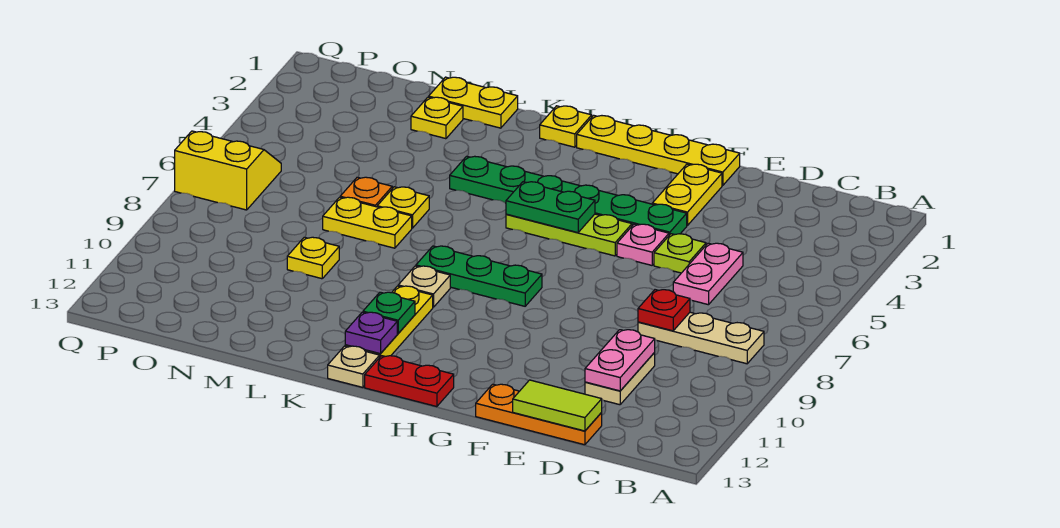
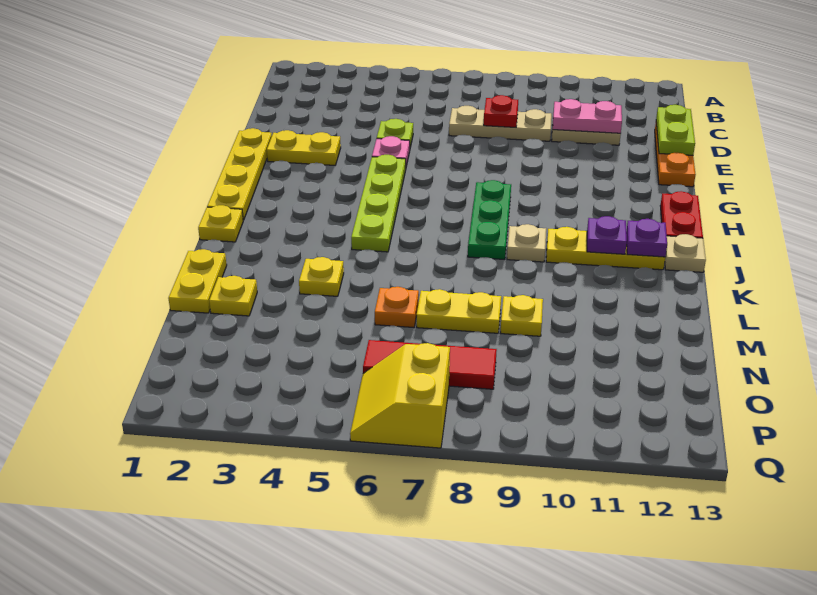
tan 1x3 plate [638,312,764,364] -> tan 1x3 plate turned to [449,106,552,141]
pink 1x2 plate [673,243,743,305] -> none
lime 1x2 tile [513,380,602,431] -> lime 1x2 plate [656,105,695,155]
green 1x6 plate [450,156,687,235] -> none
lime 1x3 plate [506,214,632,256] -> lime 1x4 plate [351,155,406,252]
green 1x2 plate [506,182,595,233] -> none
green 1x1 plate [363,292,415,334] -> purple 1x1 plate [587,216,627,254]
yellow 1x1 plate [377,187,429,228] -> yellow 1x1 plate moved to [299,257,344,296]
yellow 1x2 plate [323,197,412,248] -> yellow 1x2 plate turned to [417,289,501,333]
none -> red 1x3 tile [363,340,497,389]

